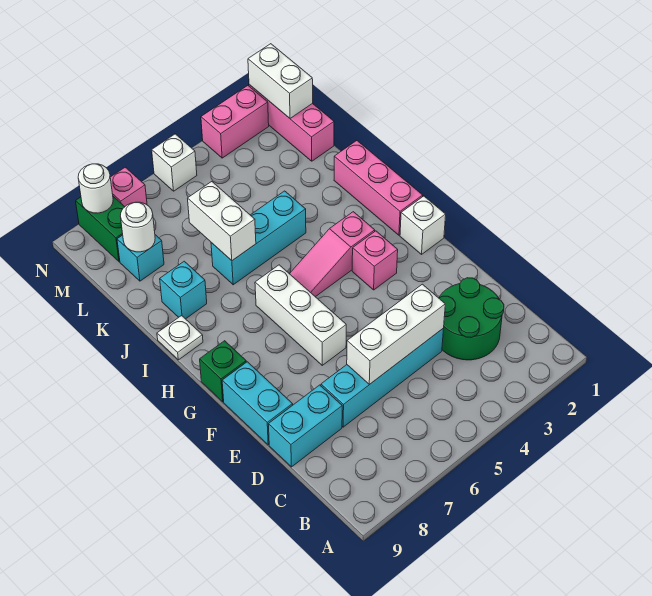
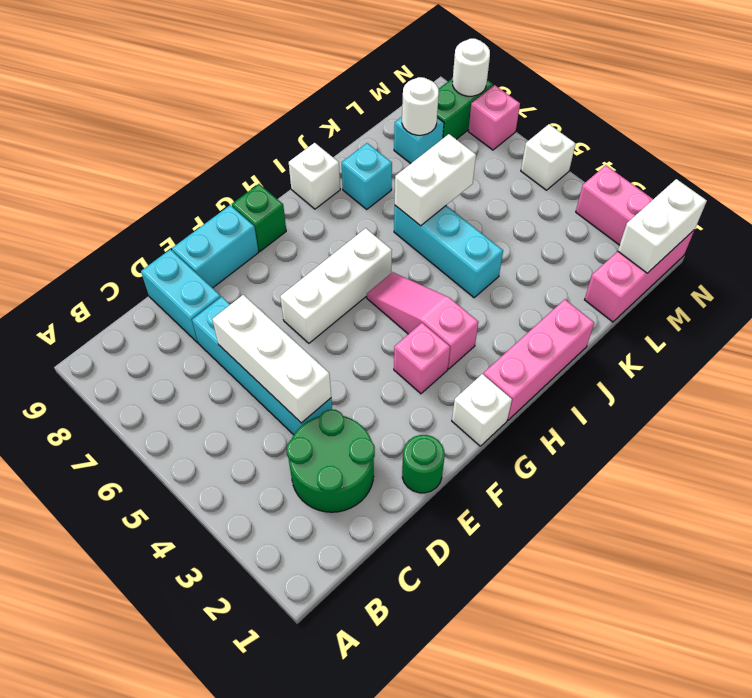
none -> green 1x1 round brick [402,435,445,493]
white 1x1 plate [157,316,203,360] -> white 1x1 brick [289,143,340,209]

